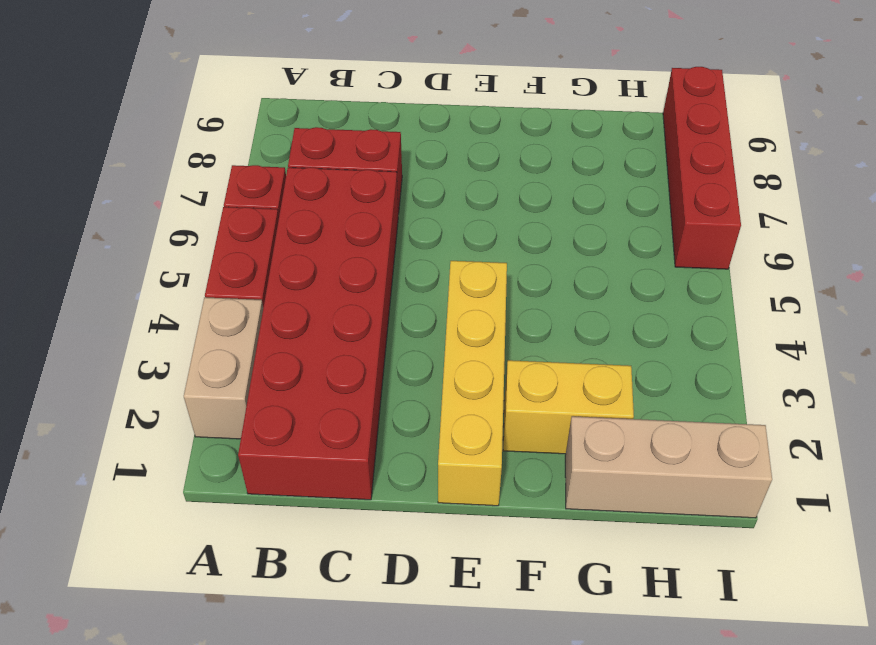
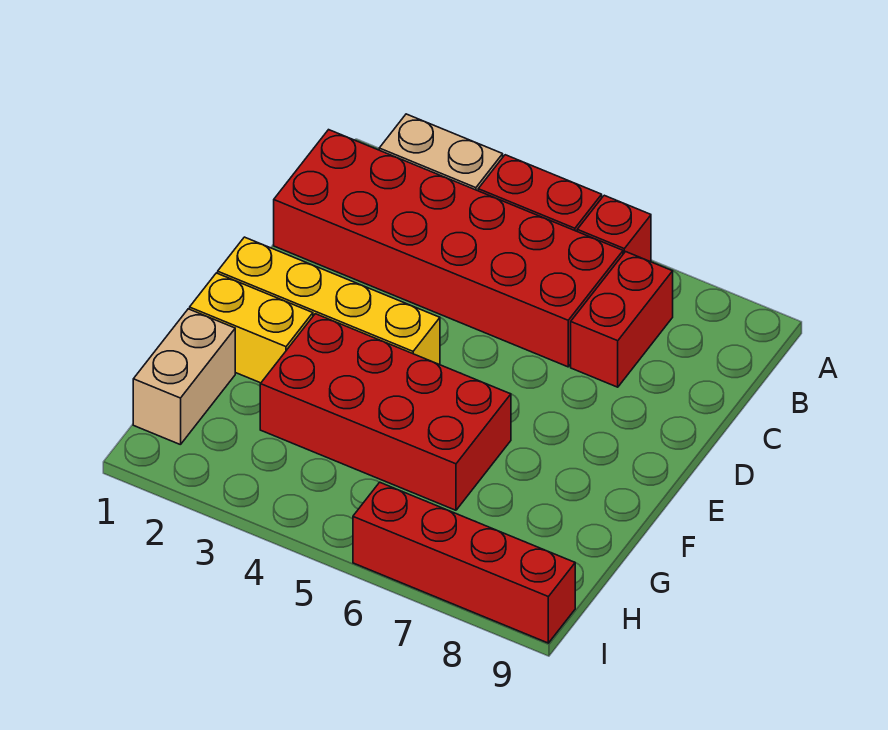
yellow 1x2 brick [503,360,634,454] -> yellow 1x2 brick turned to [190,273,313,383]
none -> red 2x4 brick [260,314,511,510]
tan 1x3 brick [565,416,772,518] -> tan 1x2 brick [133,309,235,445]

